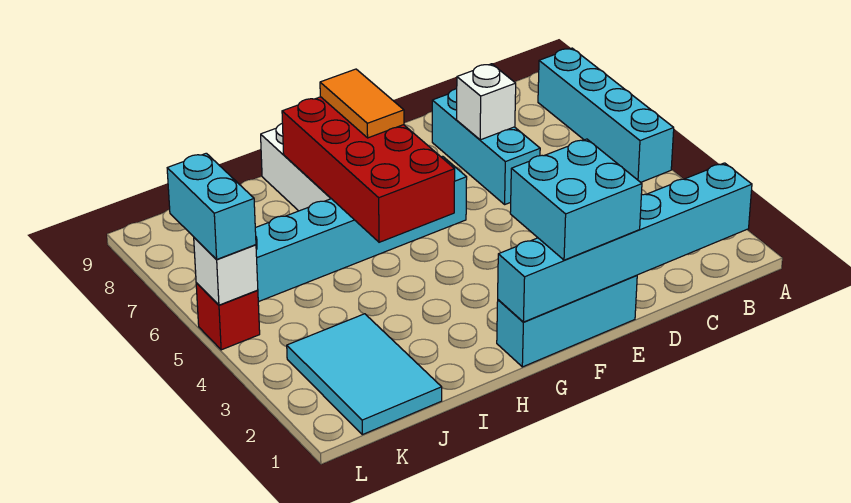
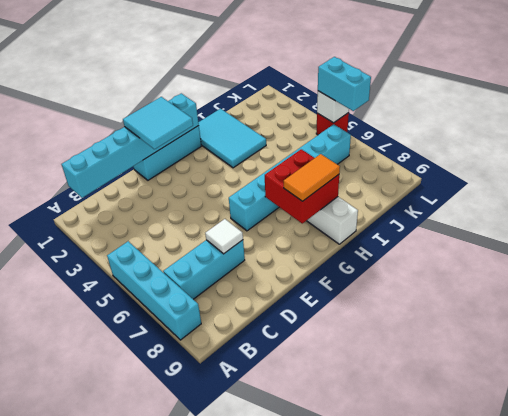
cyan 1x3 brick [432,89,540,204] -> cyan 1x3 brick turned to [163,240,245,299]
white 1x1 brick [457,64,516,140] -> white 1x1 tile [205,219,243,254]
cyan 2x2 brick [510,139,642,260] -> cyan 2x2 tile [123,97,193,149]
red 2x4 brick [282,97,455,242] -> red 2x2 brick [265,149,339,223]
orange 1x2 tile [320,69,404,138] -> orange 1x2 tile turned to [284,154,340,201]
cyan 2x3 tile [287,314,442,435] -> cyan 2x3 tile moved to [198,109,266,168]

